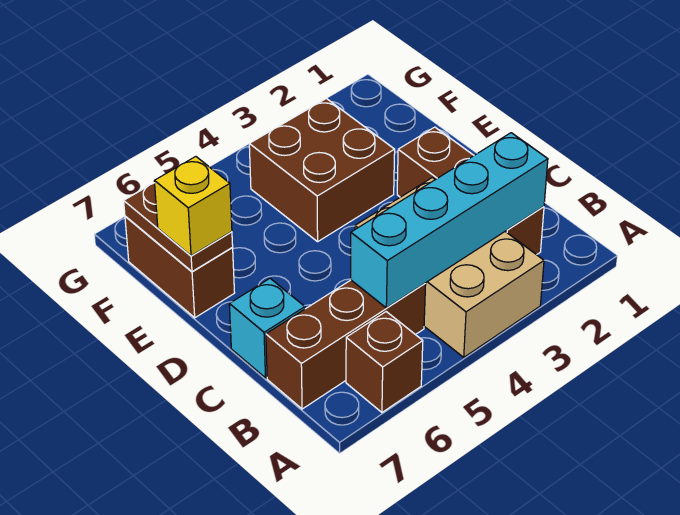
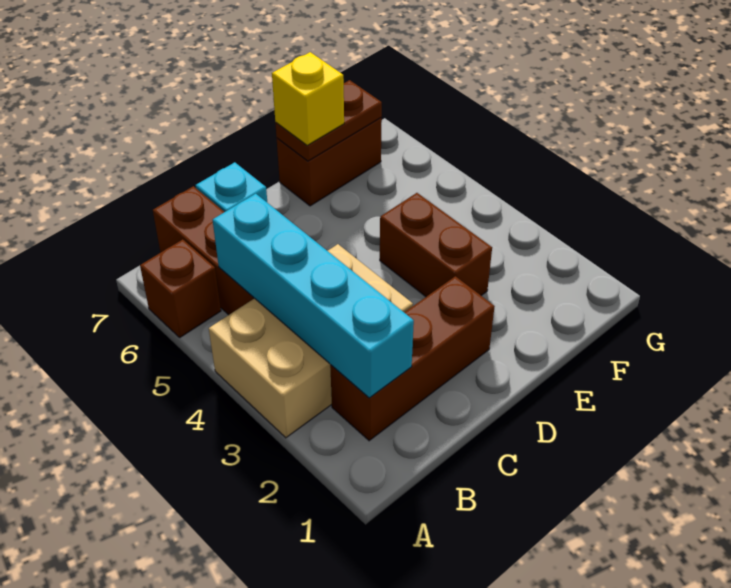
brown 2x2 brick [249,98,395,242] -> brown 1x2 brick [380,193,492,297]

